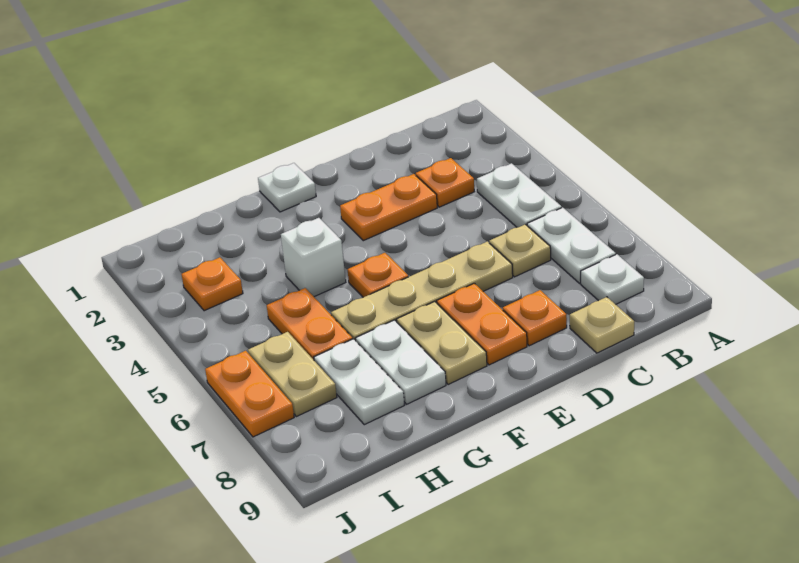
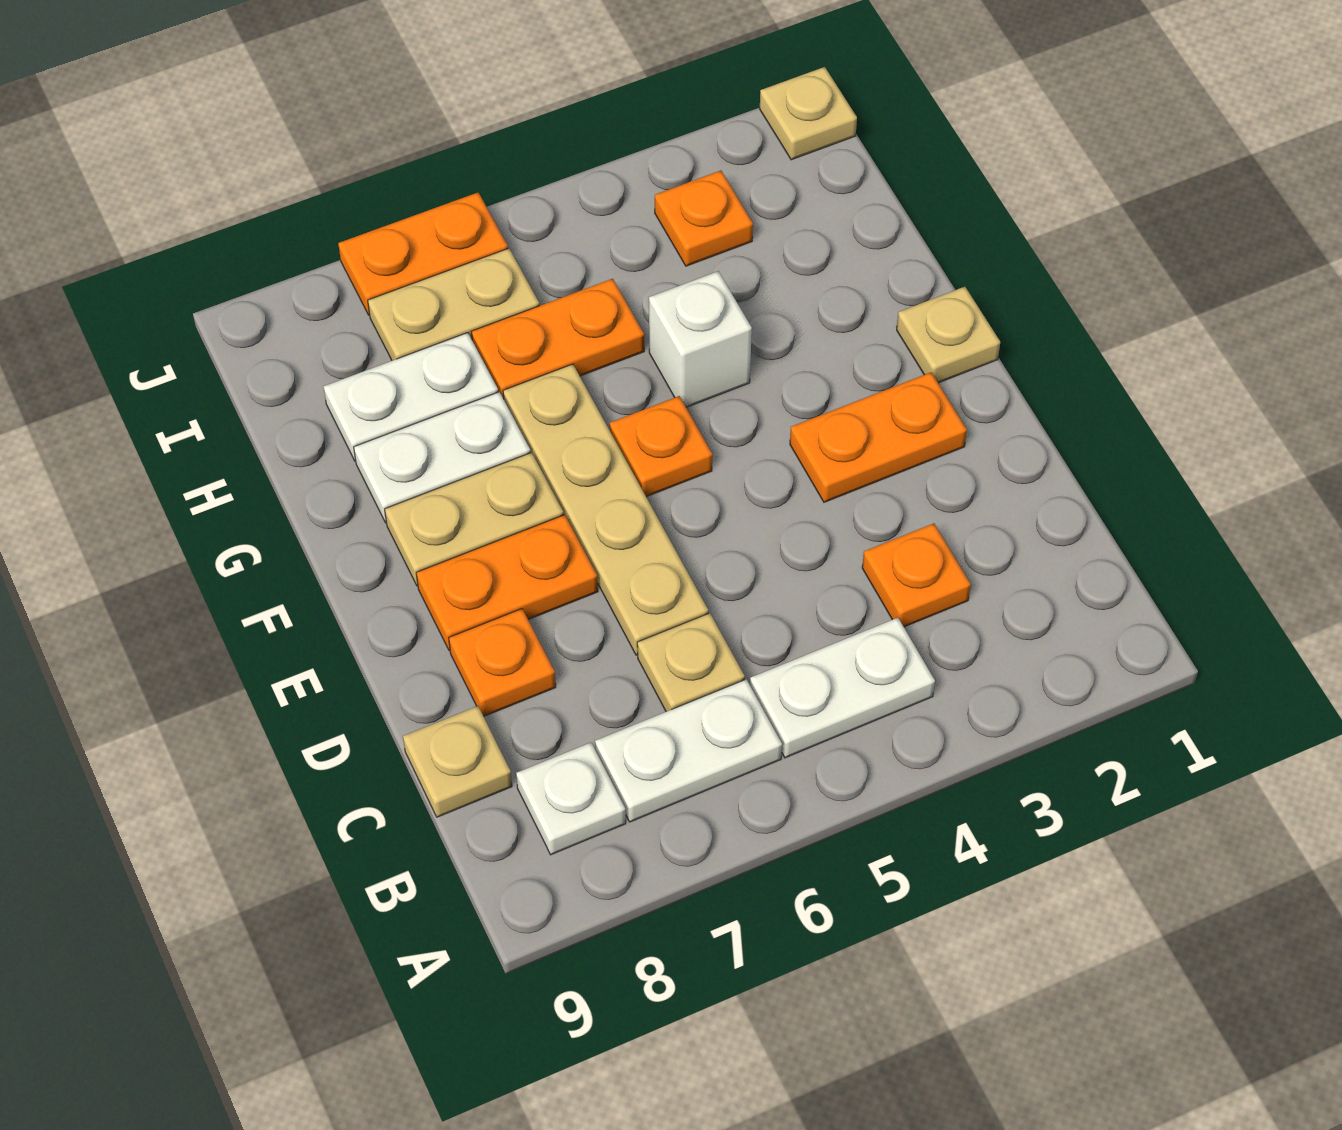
orange 1x2 plate [340,174,437,241] -> orange 1x2 plate turned to [790,372,967,502]
white 1x1 plate [258,163,316,212] -> tan 1x1 plate [897,287,1000,383]
none -> tan 1x1 plate [760,67,857,160]

